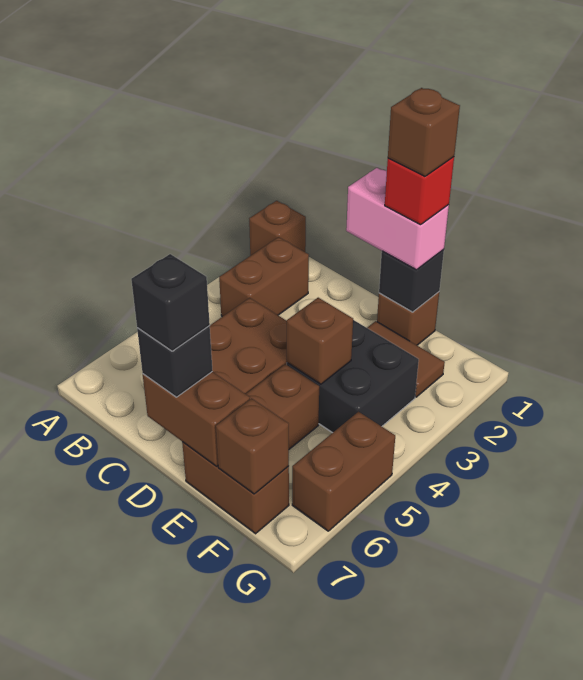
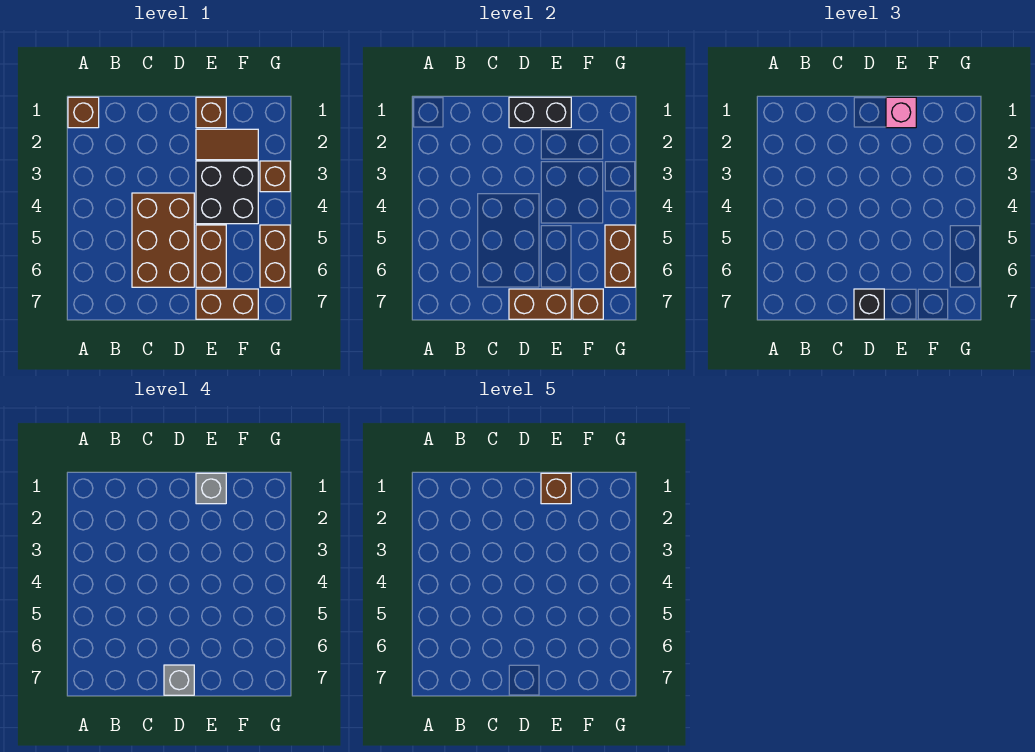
brown 1x2 brick [219,237,309,317] -> brown 1x2 brick moved to [605,225,635,287]
pink 1x2 brick [346,168,449,270] -> pink 1x1 brick [886,97,916,128]
black 1x1 brick [131,254,210,351] -> grey 1x1 brick [164,665,194,695]
black 1x1 brick [379,249,444,312] -> black 1x2 brick [509,97,571,128]
red 1x1 brick [385,157,454,225] -> grey 1x1 brick [196,473,226,504]
brown 1x1 brick [287,298,353,384] -> brown 1x1 brick moved to [260,161,290,192]

